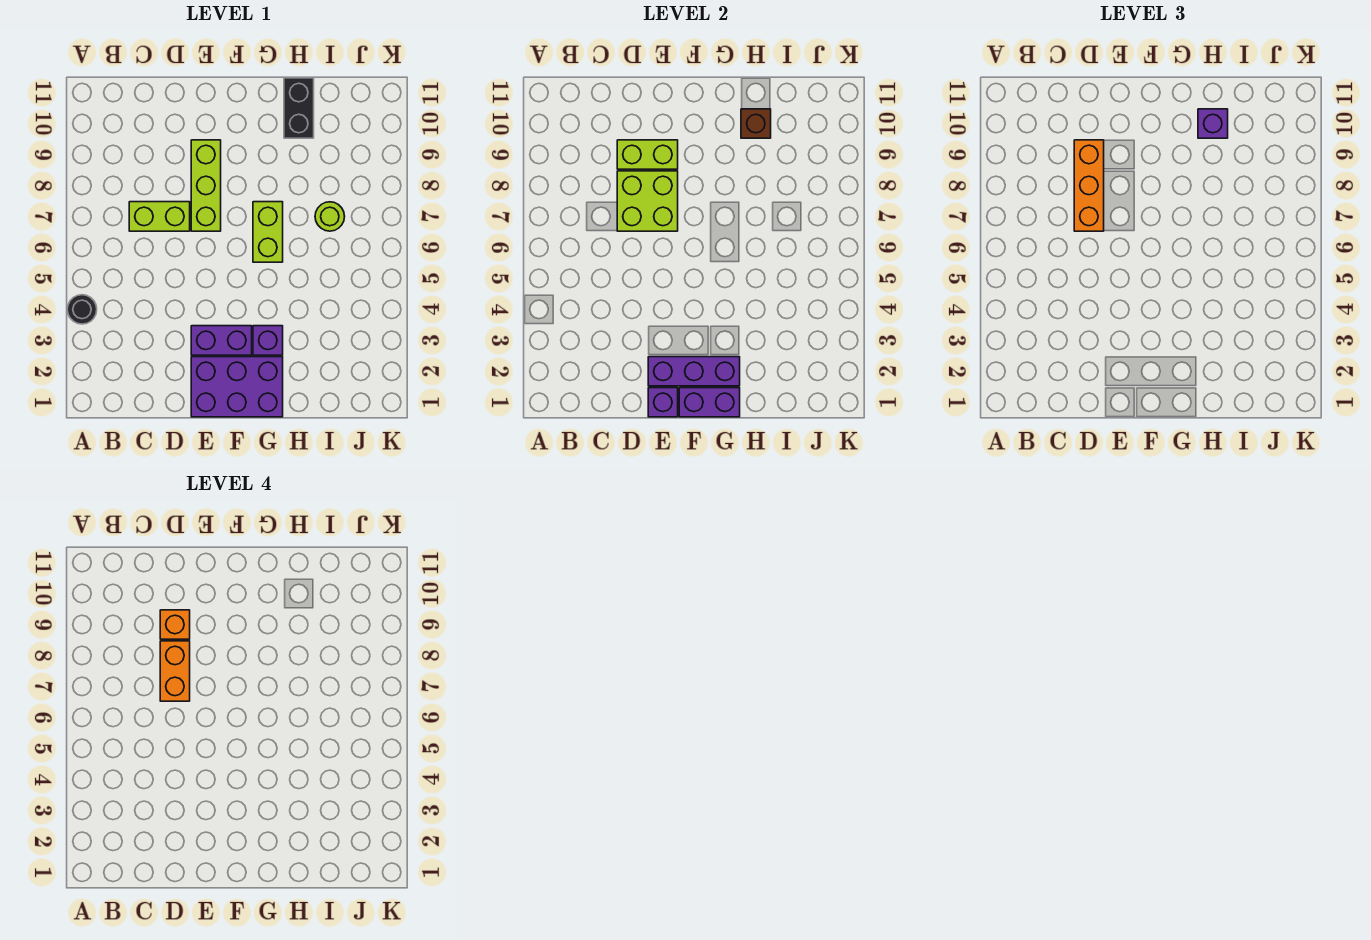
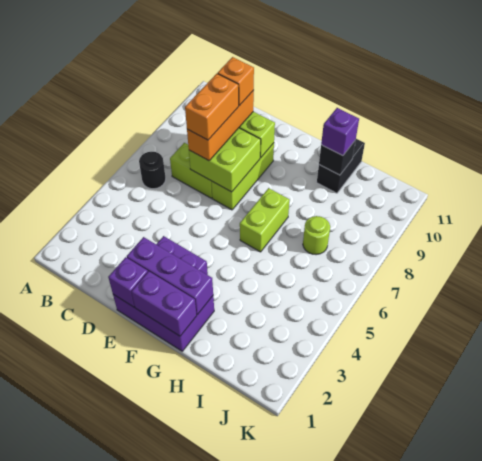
black 1x1 round brick [67,295,97,324] -> black 1x1 round brick moved to [139,152,166,189]
purple 1x1 brick [253,326,283,355] -> none
brown 1x1 brick [741,109,771,138] -> black 1x1 brick [319,140,356,175]

